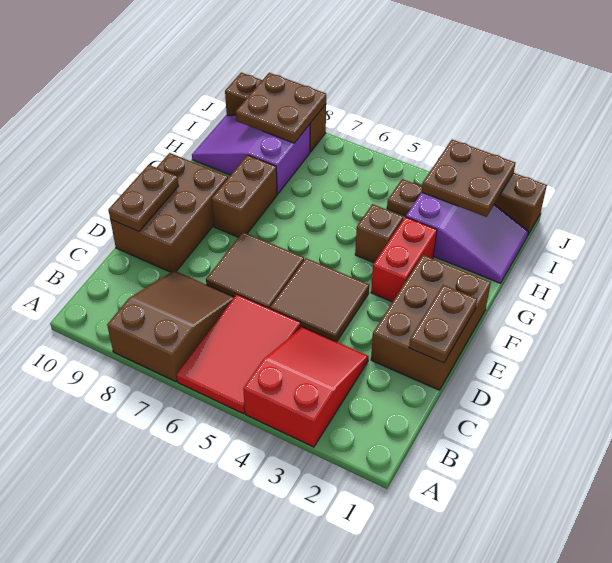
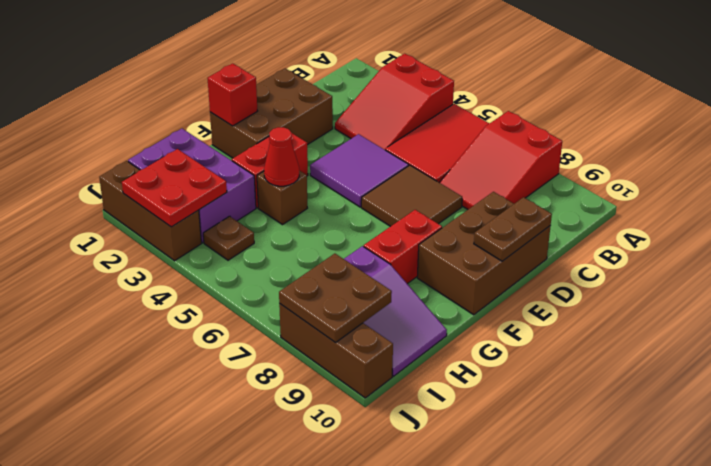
brown 2x3 slope [107,271,234,382] -> red 2x3 slope [439,111,562,209]
brown 1x2 plate [409,285,477,363] -> none
brown 2x2 tile [270,258,369,342] -> purple 2x2 tile [310,134,409,207]
none -> red 1x1 brick [208,63,257,126]
brown 1x2 brick [212,155,277,237] -> red 1x2 brick [364,210,442,284]
none -> red 1x1 cone [264,127,299,186]
purple 2x3 slope [406,193,528,283] -> purple 2x3 brick [128,129,256,243]
brown 2x2 plate [422,140,516,217] -> red 2x2 plate [122,149,227,227]

